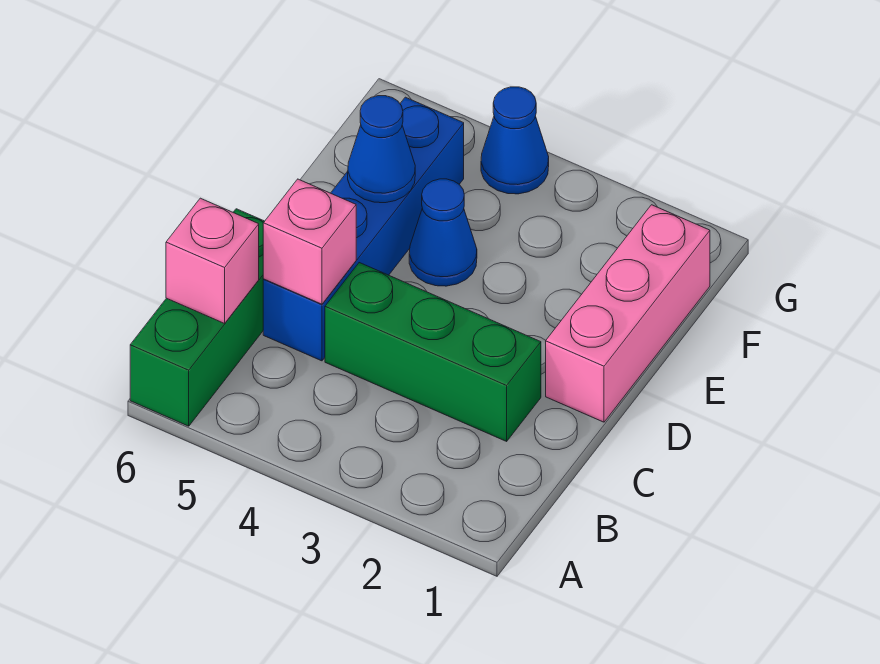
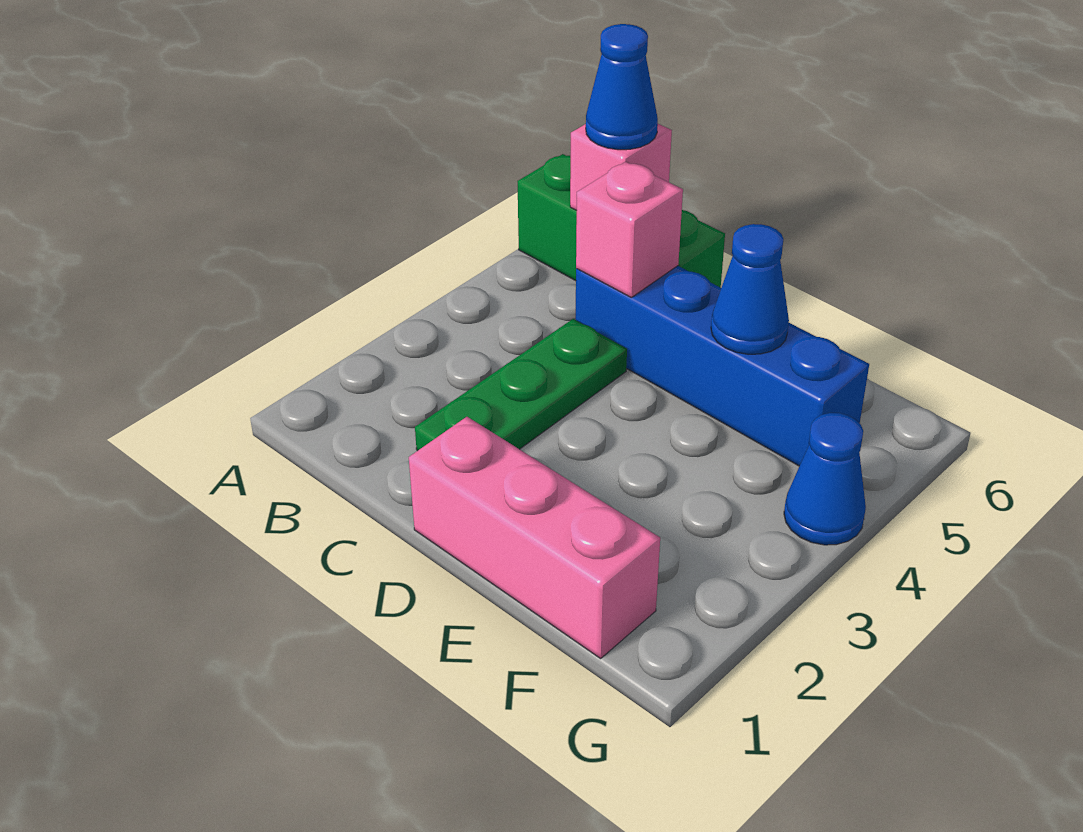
green 1x3 brick [325,263,541,441] -> green 1x3 plate [415,319,627,451]
blue 1x1 cone [409,179,477,286] -> blue 1x1 cone moved to [586,24,658,150]

